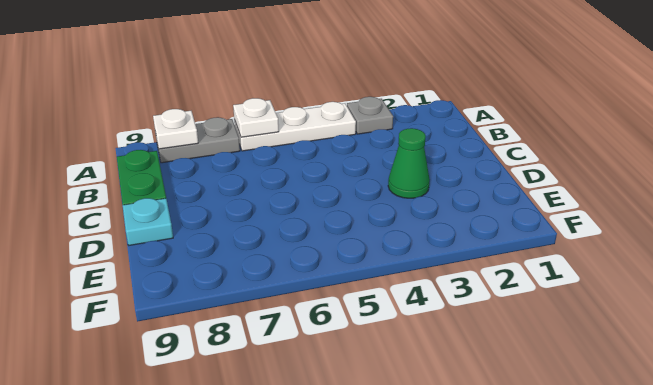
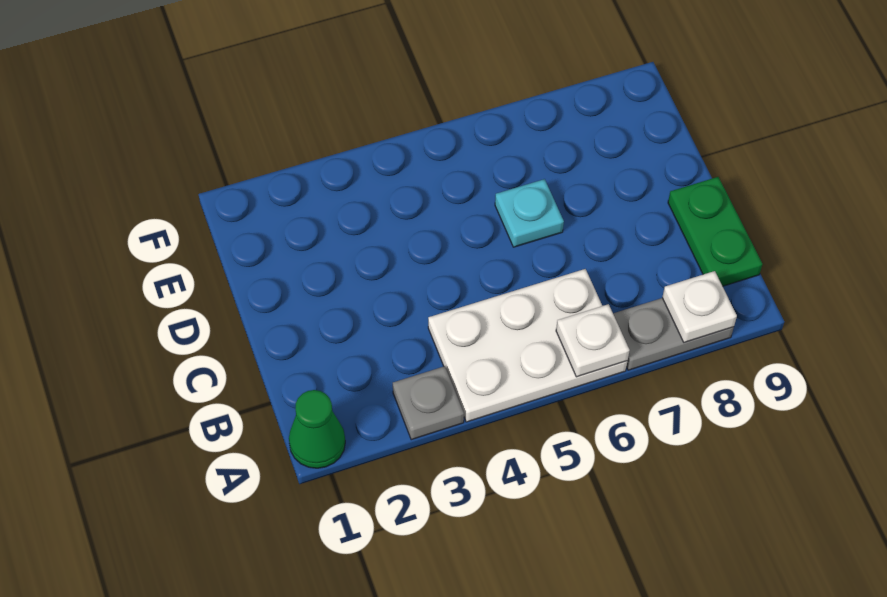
white 1x3 plate [234,102,356,151] -> white 2x3 plate [428,269,627,422]
green 1x1 cone [388,128,430,198] -> green 1x1 cone moved to [289,390,345,468]
cyan 1x1 plate [123,198,173,245] -> cyan 1x1 plate moved to [495,179,564,247]

